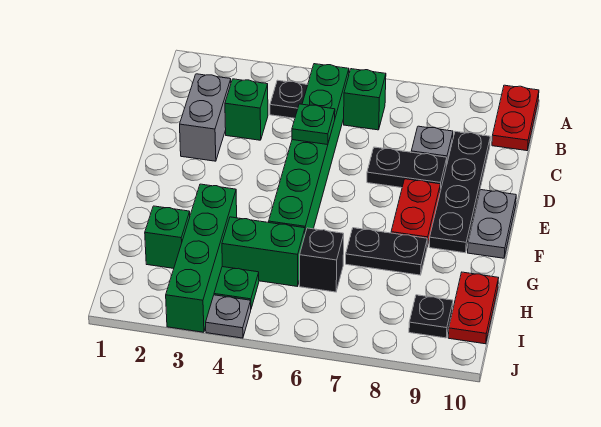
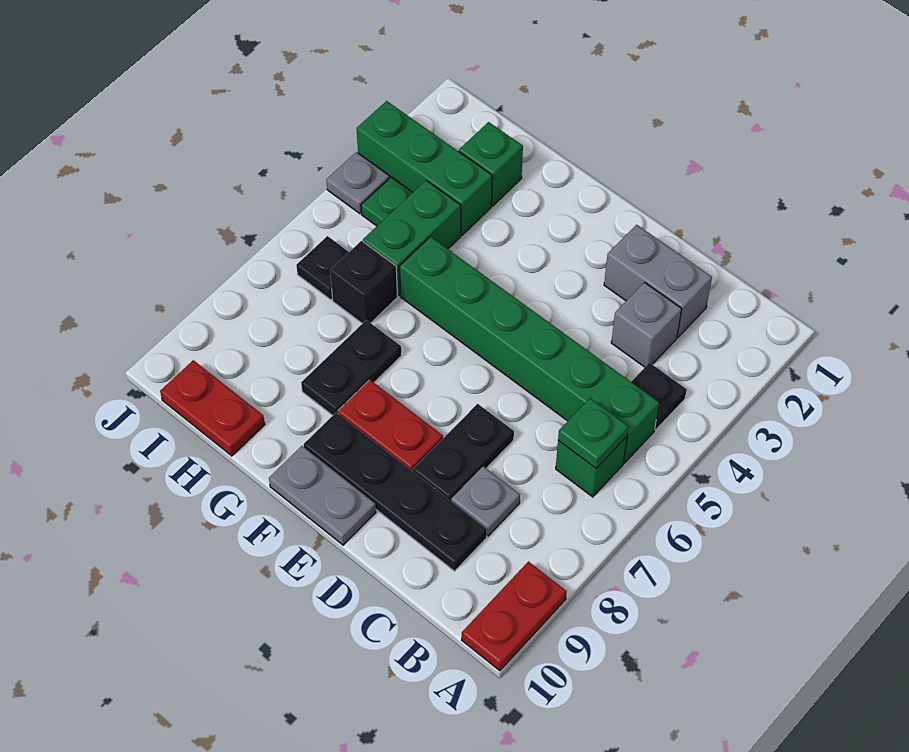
red 1x2 plate [492,85,539,151] -> red 1x2 plate turned to [462,562,567,671]
green 1x1 brick [225,79,268,140] -> grey 1x1 brick [611,282,682,367]
green 1x1 plate [292,104,335,145] -> green 1x1 plate moved to [558,398,628,468]
green 1x4 brick [166,184,237,332] -> green 1x3 brick [356,101,492,235]
black 1x1 plate [409,295,453,338] -> black 1x1 plate moved to [296,236,349,300]

